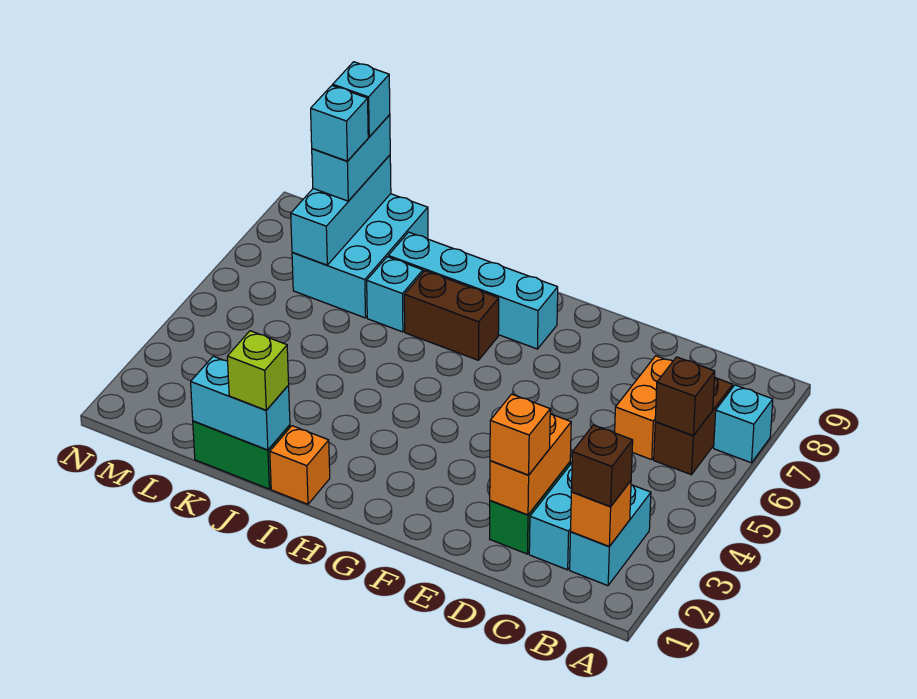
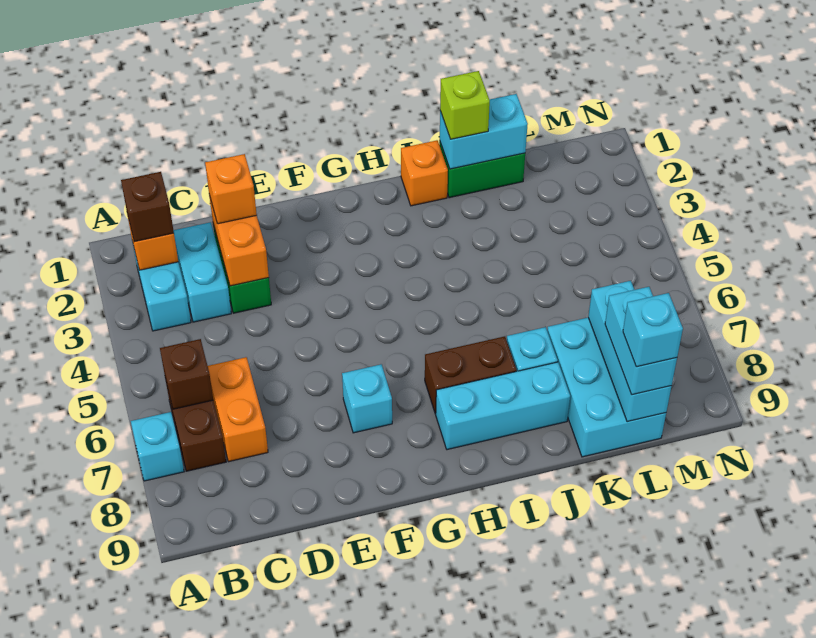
cyan 1x4 brick [388,232,558,349] -> cyan 1x3 brick [436,362,570,450]
cyan 1x1 brick [311,86,368,161] -> cyan 1x1 brick moved to [342,364,392,433]

